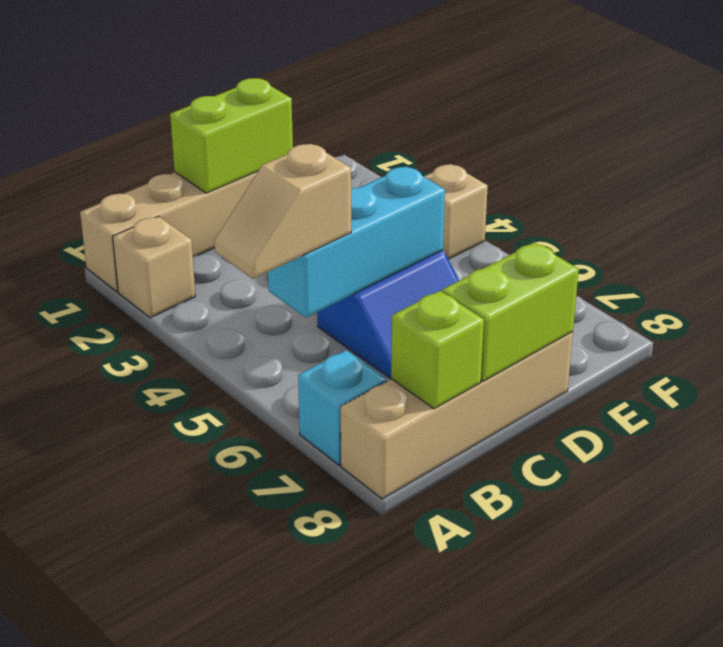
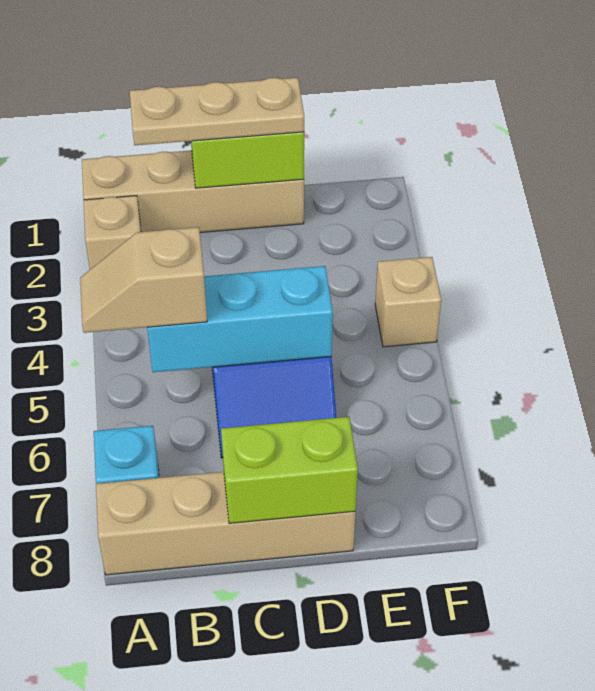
none -> tan 1x3 plate [130,78,304,145]
lime 1x1 brick [391,291,484,409] -> none

